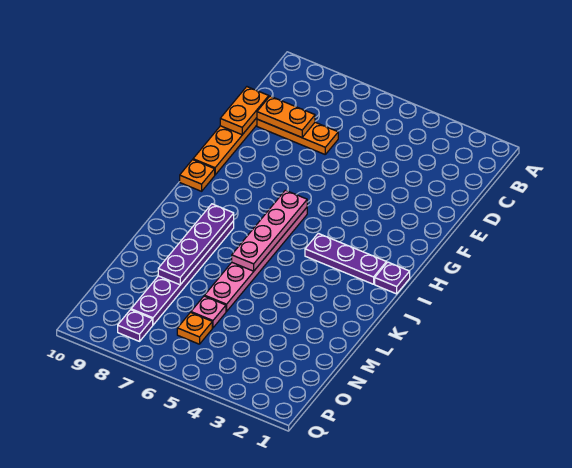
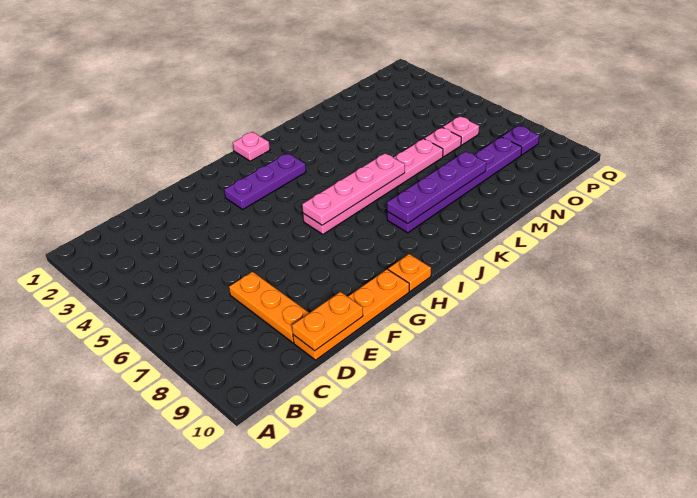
orange 1x2 plate [257,96,315,137] -> none
purple 1x1 plate [375,262,410,294] -> pink 1x1 plate [233,132,270,161]
purple 1x3 plate [305,233,386,284] -> purple 1x3 plate turned to [224,153,306,209]
orange 1x1 plate [177,313,212,344] -> pink 1x1 plate [443,116,479,145]

